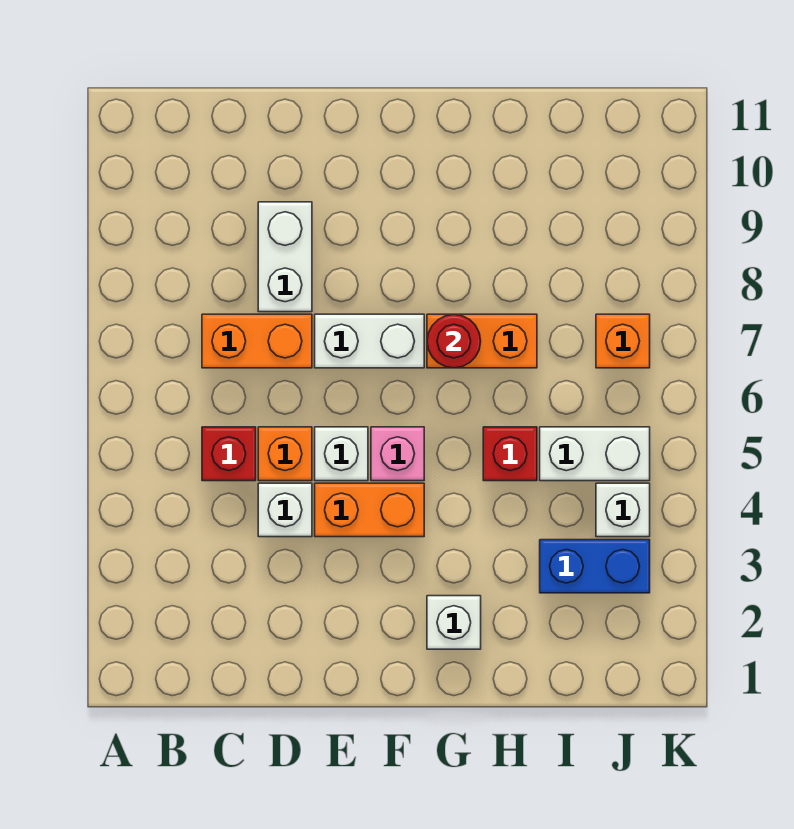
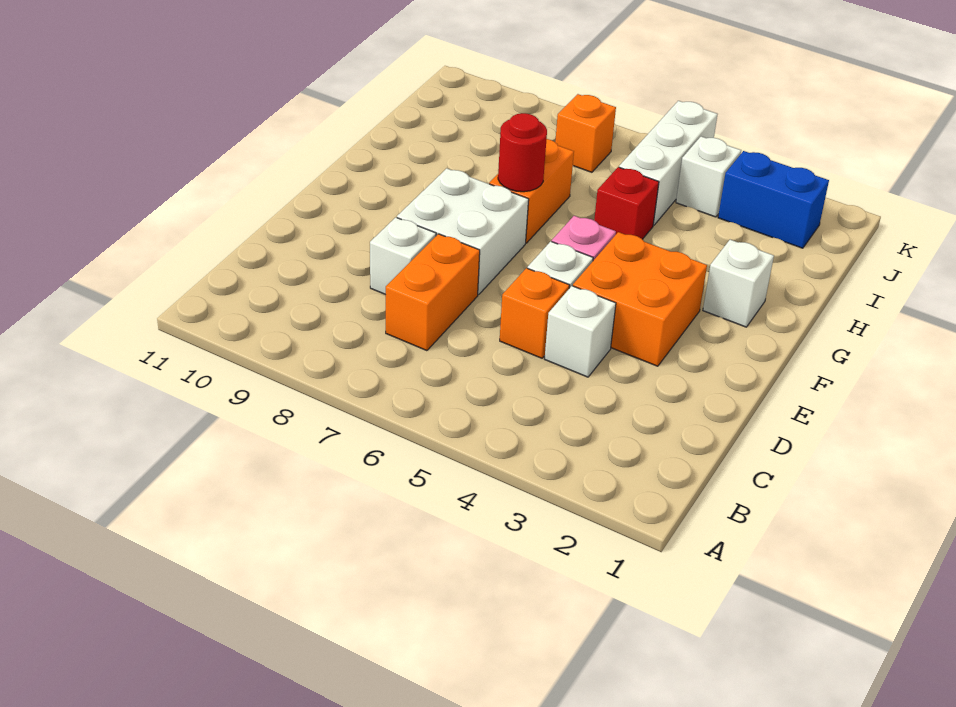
red 1x1 brick [202,427,256,481] -> none
white 1x2 brick [258,202,312,312] -> white 1x1 brick [370,217,436,295]
orange 1x2 brick [315,483,424,537] -> orange 2x2 brick [573,232,707,366]
white 1x2 brick [315,314,424,368] -> white 2x2 brick [397,168,529,295]
blue 1x2 brick [540,540,650,593] -> blue 1x2 brick turned to [718,151,829,248]
white 1x2 brick [540,427,650,481] -> white 1x3 brick [619,101,718,226]

